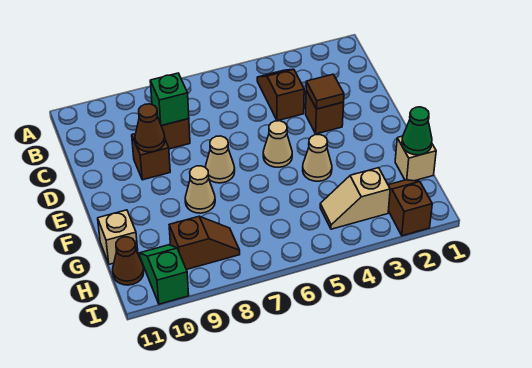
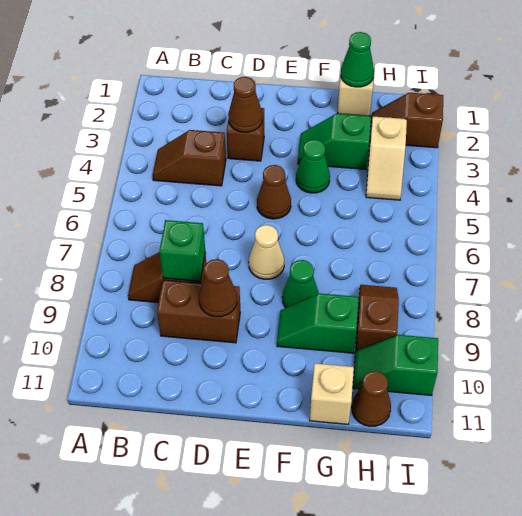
brown 1x1 tile [306,74,344,109] -> brown 1x1 cone [228,77,262,132]
brown 1x1 brick [132,134,170,180] -> brown 1x2 brick [157,280,240,343]
tan 1x1 cone [263,121,292,167] -> brown 1x1 cone [257,165,291,219]
none -> green 1x2 slope [298,114,371,169]
tan 1x1 cone [303,135,332,181] -> green 1x1 cone [296,139,330,193]
tan 1x1 cone [185,166,215,213] -> green 1x1 cone [282,260,319,308]
none -> green 1x2 slope [277,293,359,353]

